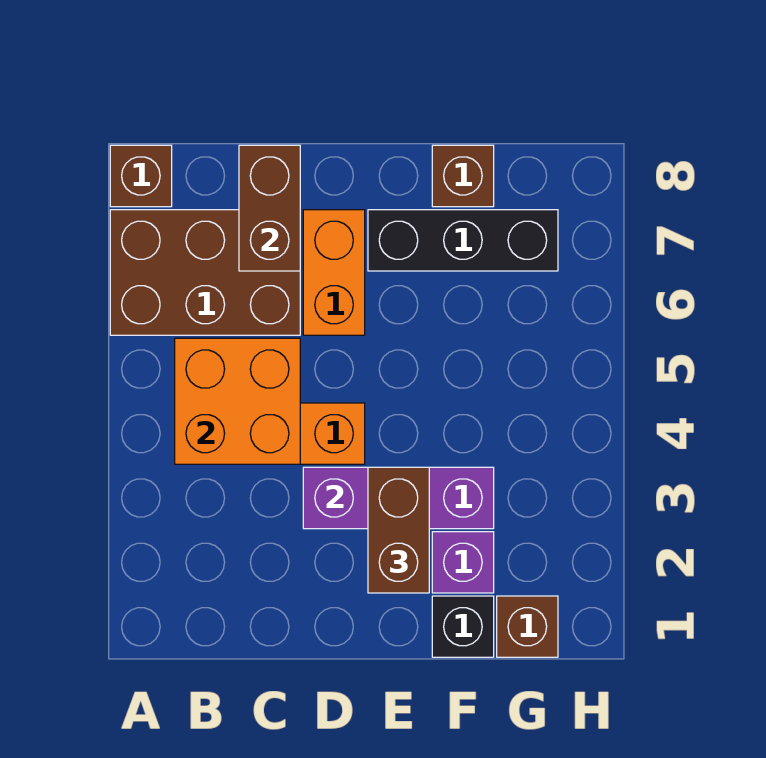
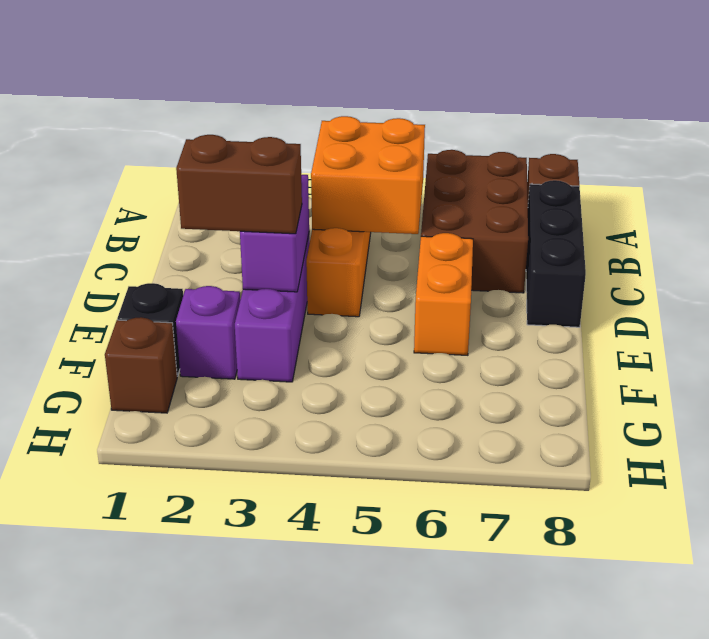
brown 1x2 brick [239,145,300,271] -> none
orange 1x2 brick [303,210,365,335] -> orange 1x2 brick turned to [414,233,473,355]
black 1x3 brick [368,210,558,271] -> black 1x3 brick moved to [526,180,586,327]
brown 1x1 brick [432,145,494,207] -> none

